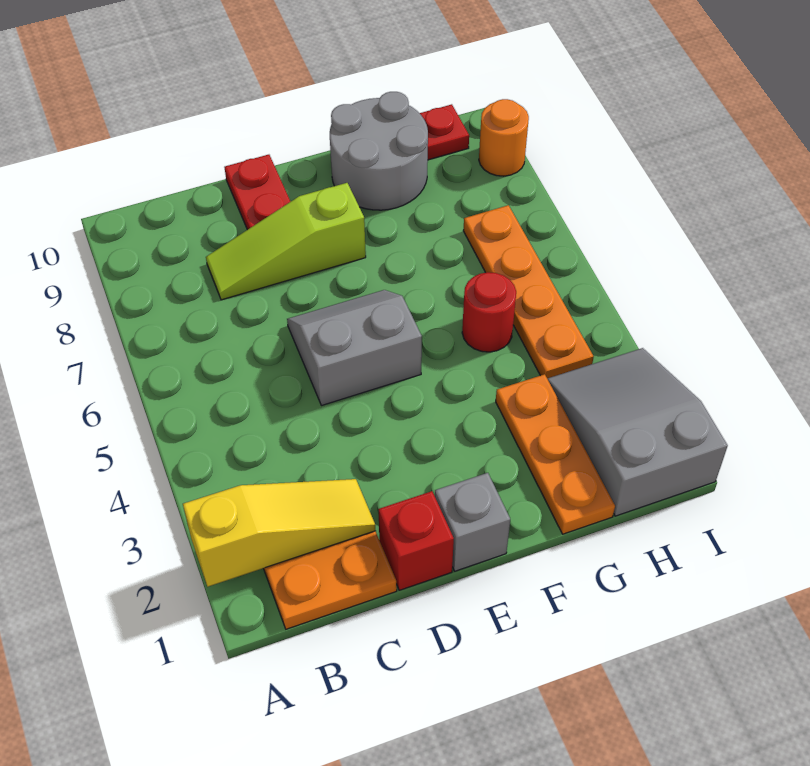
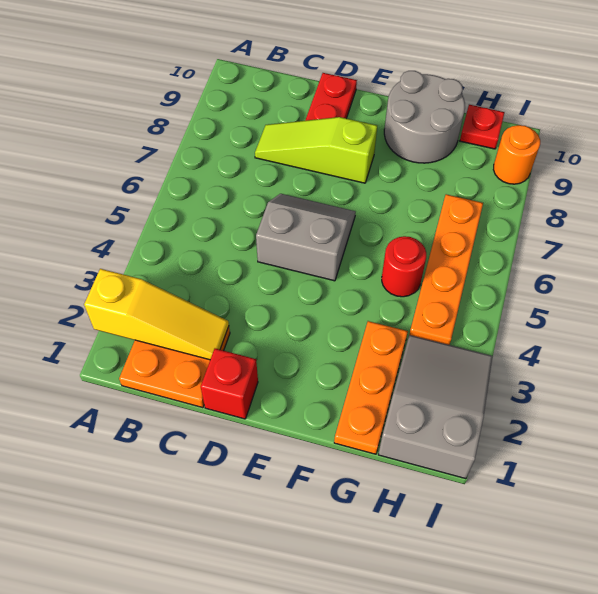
grey 1x1 brick [435,473,510,571] -> none

